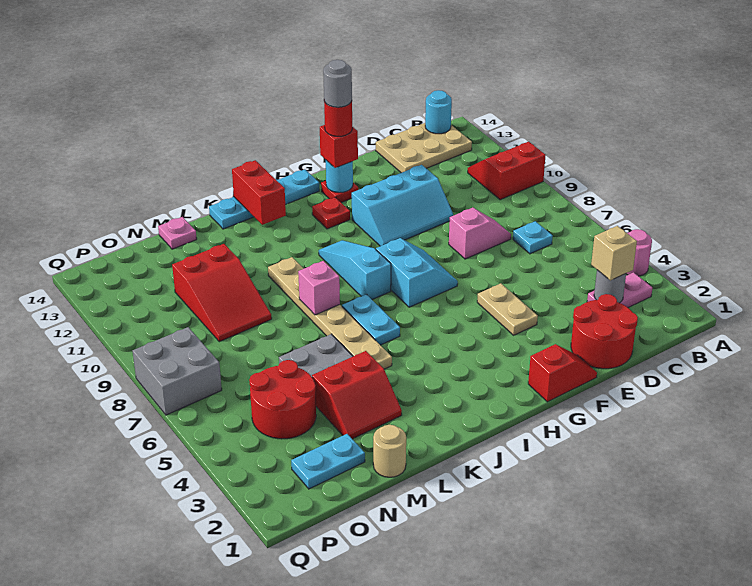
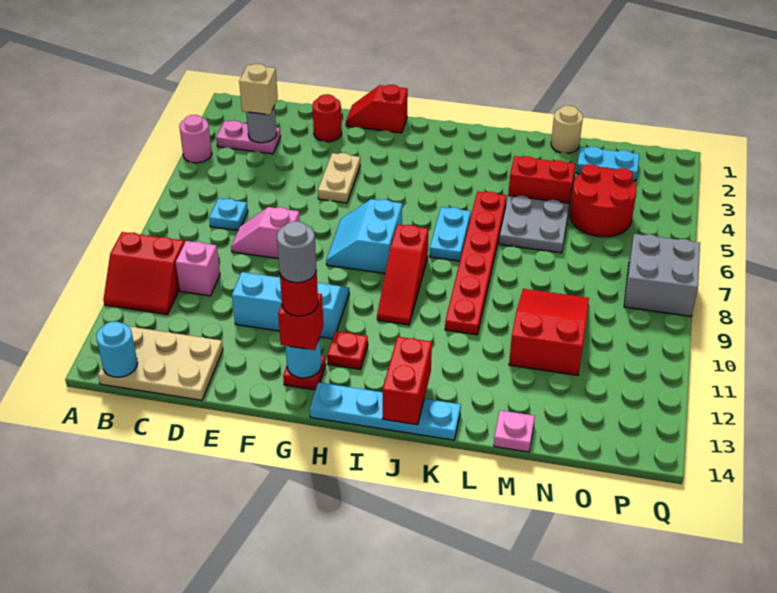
red 2x2 round brick [571,294,638,369] -> red 1x1 round brick [312,94,342,142]
cyan 1x3 slope [319,240,391,300] -> red 1x3 slope [377,224,428,325]
tan 1x6 plate [268,257,392,369] -> red 1x6 plate [445,191,507,335]
pink 1x1 brick [298,261,340,315] -> pink 1x1 brick moved to [176,241,220,296]

